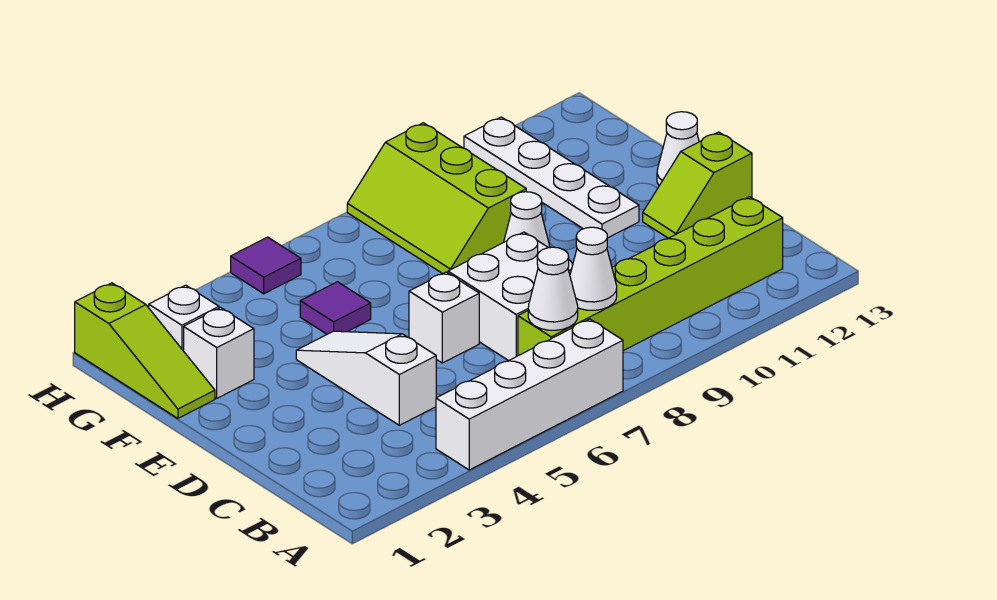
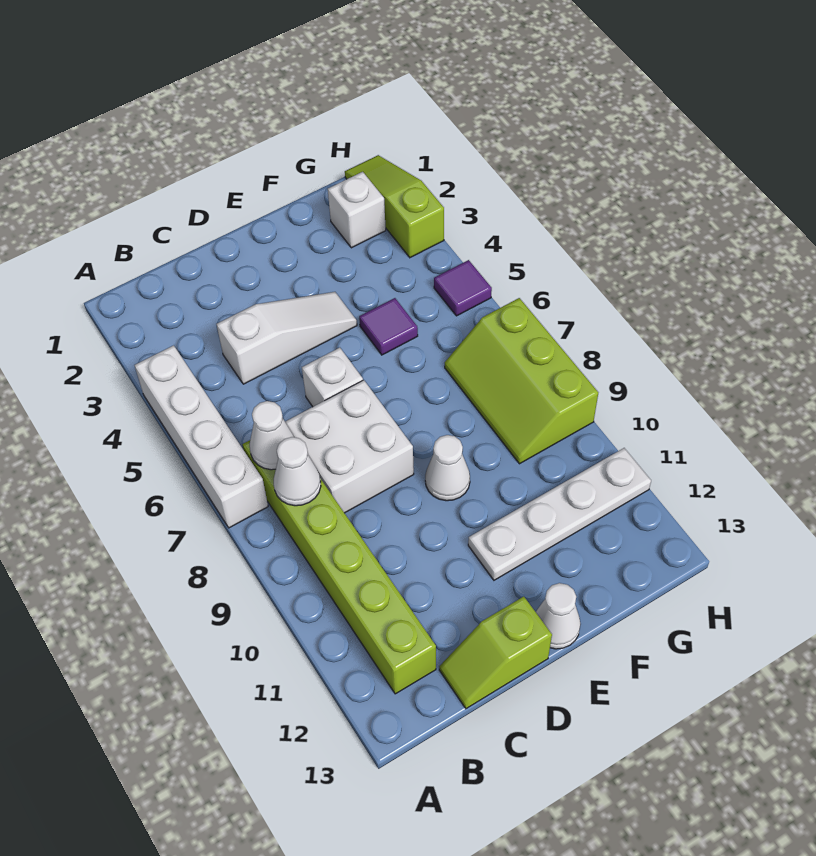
lime 1x2 slope [643,132,752,238] -> lime 1x2 slope turned to [439,596,552,709]
lime 1x3 slope [75,283,215,418] -> lime 1x3 slope turned to [345,155,444,258]
white 1x1 brick [184,308,254,398] -> none
lime 2x3 slope [347,123,526,274] -> lime 2x3 slope turned to [445,298,598,464]

